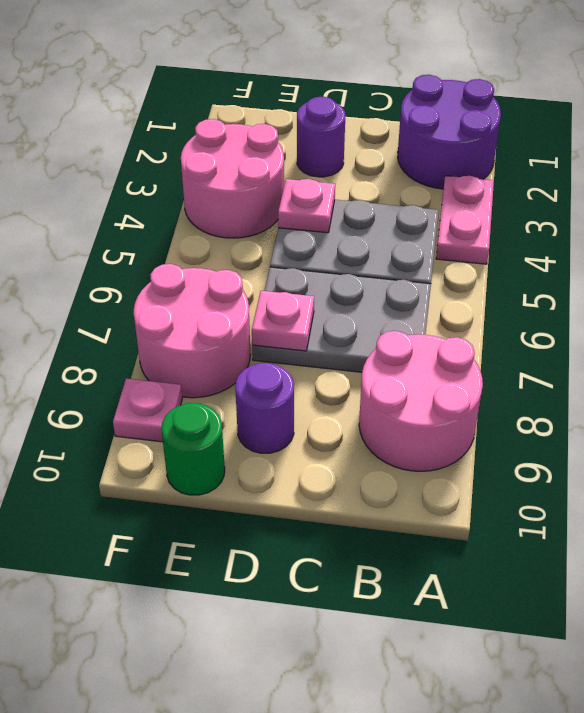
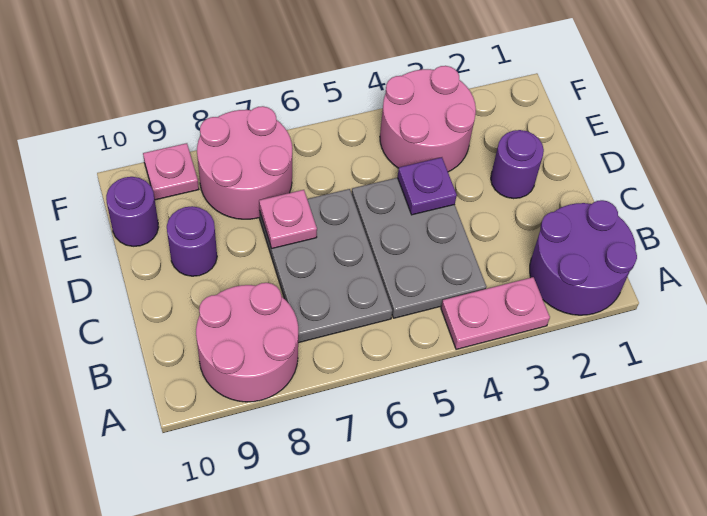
pink 1x1 plate [278,179,335,233] -> purple 1x1 plate [398,157,457,215]
green 1x1 round brick [162,403,225,495] -> purple 1x1 round brick [106,177,159,246]

